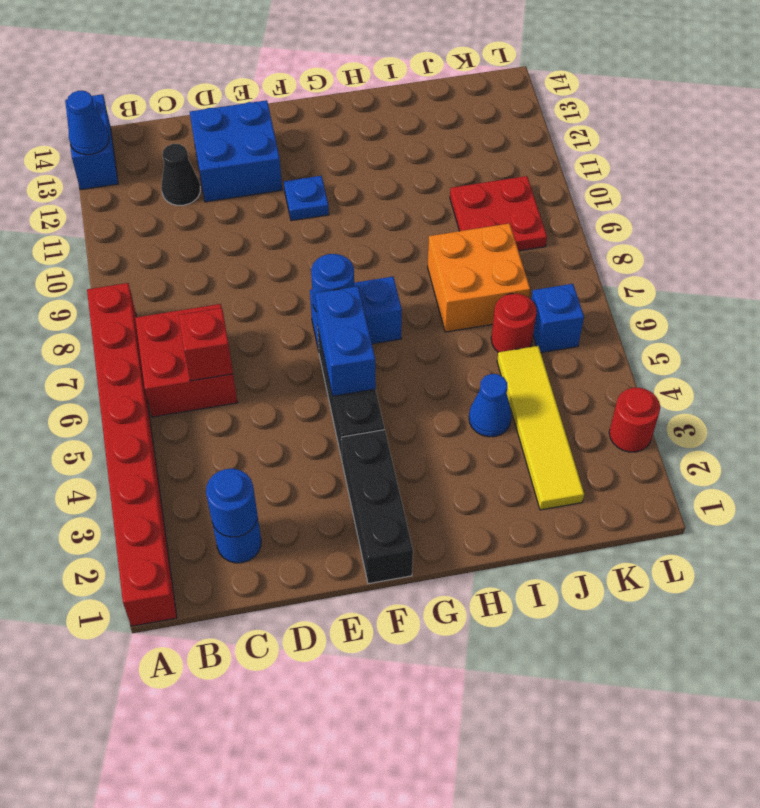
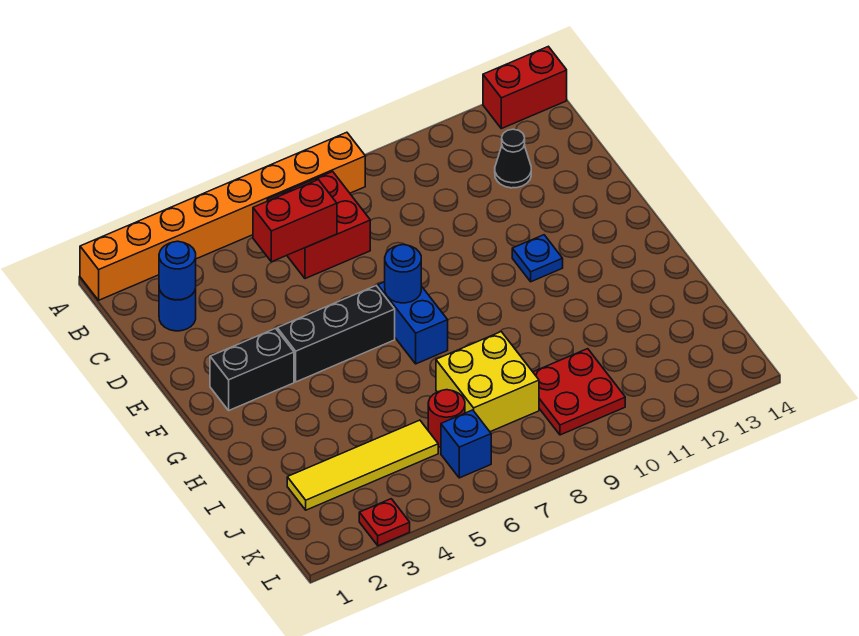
red 1x8 brick [87,283,177,626] -> orange 1x8 brick [80,132,365,300]
blue 1x2 brick [65,94,118,190] -> red 1x2 brick [483,46,567,129]
blue 1x1 cone [67,91,109,155] -> none
red 1x1 brick [179,308,233,381] -> red 1x2 brick [253,180,337,262]
blue 2x2 brick [190,100,282,202] -> none
black 1x3 brick [341,430,413,584] -> black 1x2 brick [210,329,294,410]
blue 1x2 brick [315,286,376,396] -> none
blue 1x1 cone [469,374,512,437] -> none
orange 2x2 brick [427,223,530,332] -> yellow 2x2 brick [436,332,539,432]
red 1x1 round brick [609,388,660,452] -> red 1x1 plate [359,499,410,546]

